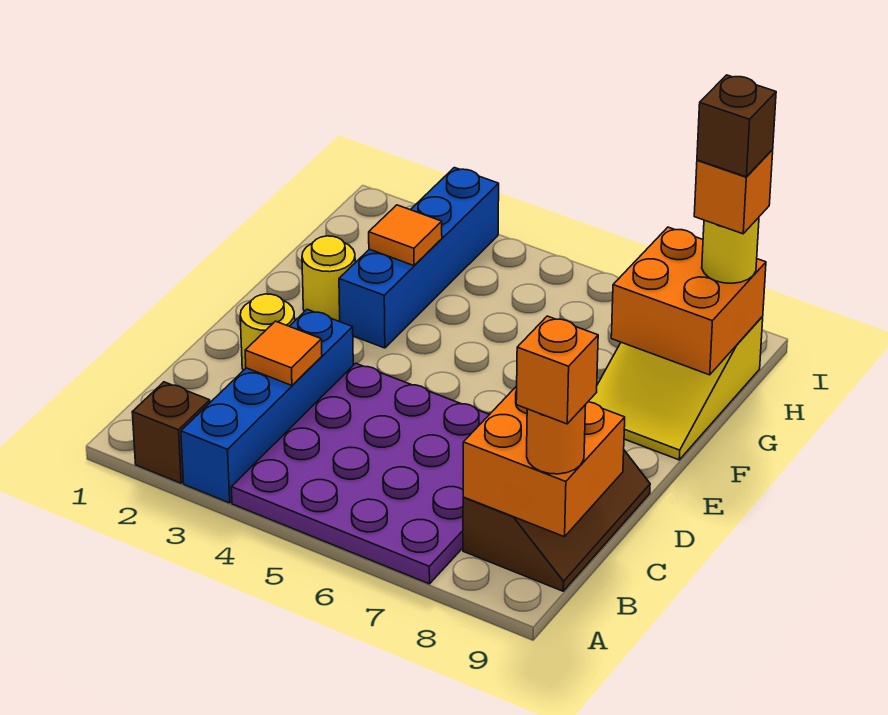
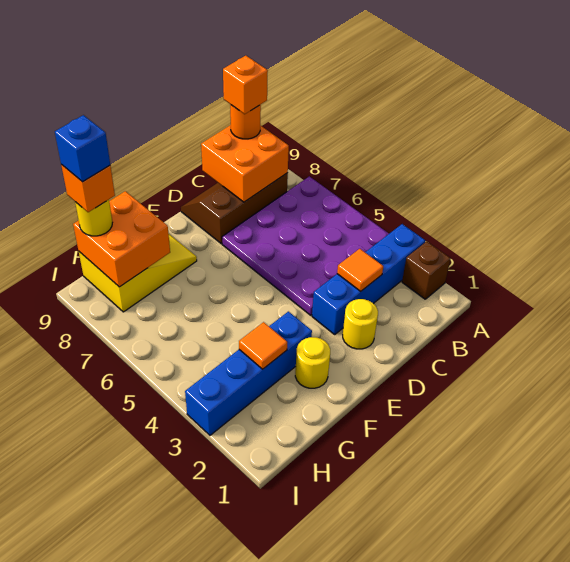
brown 1x1 brick [697,75,776,177] -> blue 1x1 brick [55,115,110,182]

